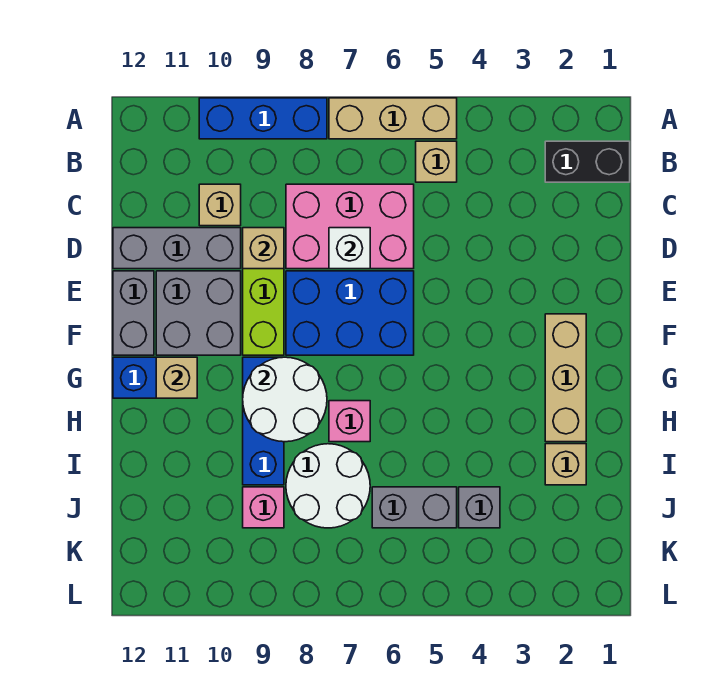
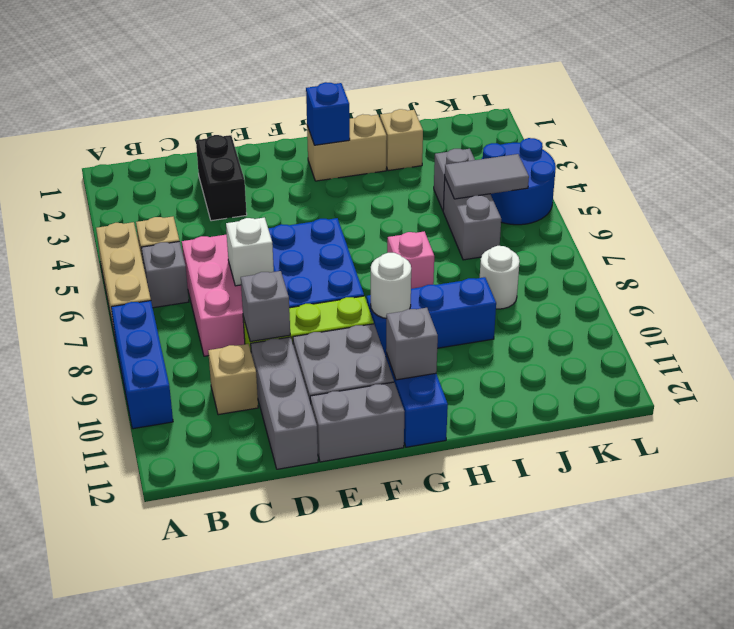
black 1x2 brick [545,141,630,182] -> black 1x2 brick moved to [196,135,247,221]
none -> grey 1x1 brick [141,242,189,308]
tan 1x1 brick [243,228,284,269] -> grey 1x1 brick [241,271,290,342]
tan 1x3 brick [545,314,586,442] -> tan 1x2 brick [307,114,387,181]
none -> blue 1x1 brick [306,82,350,145]
white 2x2 round brick [243,357,327,442] -> white 1x1 round brick [371,253,411,318]
tan 1x1 brick [156,357,197,398] -> grey 1x1 brick [386,308,438,380]
white 2x2 round brick [286,444,370,528] -> white 1x1 round brick [480,246,520,309]
none -> grey 1x2 tile [445,154,529,199]
pink 1x1 brick [243,487,284,528] -> none
none -> blue 2x2 round brick [482,138,556,225]

